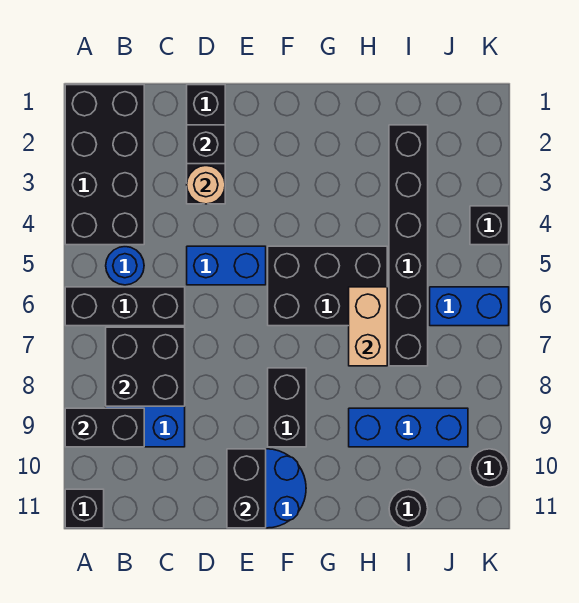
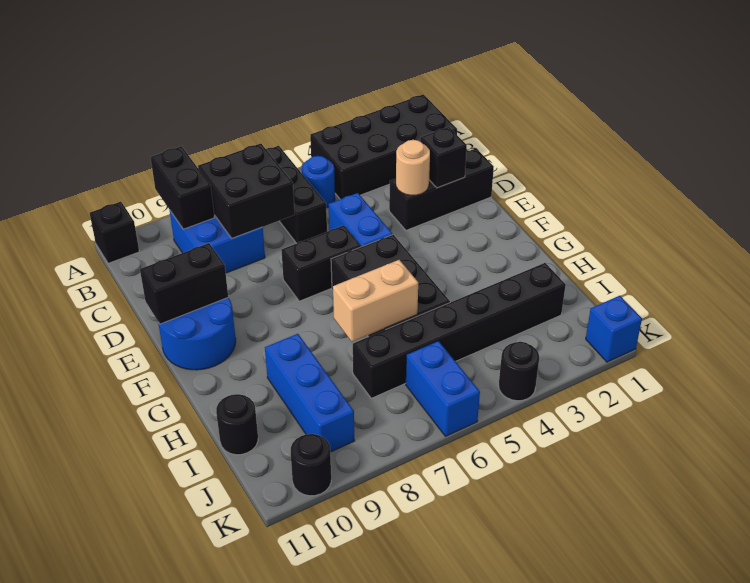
black 1x2 brick [268,368,306,447] -> black 1x2 brick moved to [281,225,361,301]
none -> blue 1x1 brick [586,296,642,362]
black 1x1 brick [470,206,509,245] -> black 1x1 round brick [499,342,539,401]

